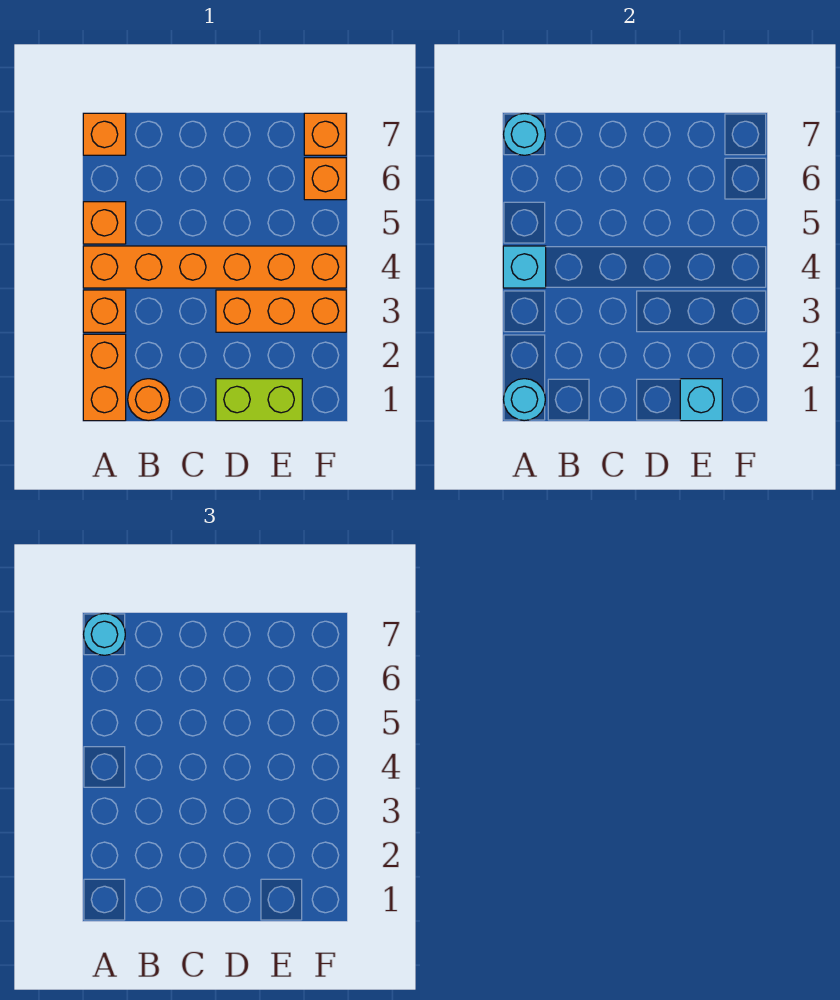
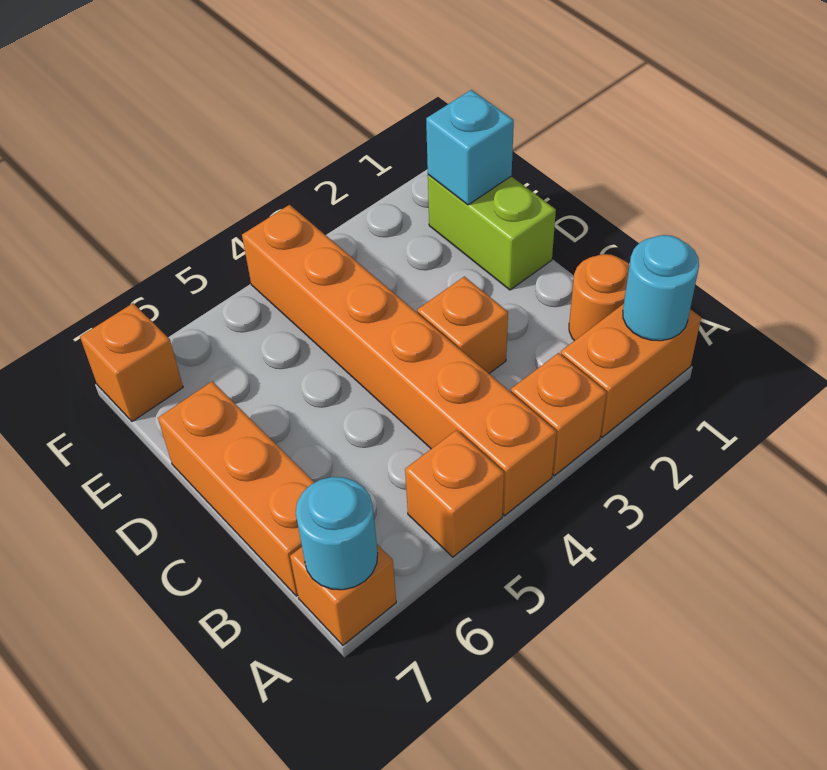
cyan 1x1 brick [503,246,546,288] -> none
cyan 1x1 round brick [83,613,125,655] -> none
orange 1x3 brick [216,290,346,332] -> orange 1x3 brick moved to [158,381,315,596]
orange 1x1 brick [304,158,346,200] -> orange 1x1 brick moved to [417,277,508,373]

